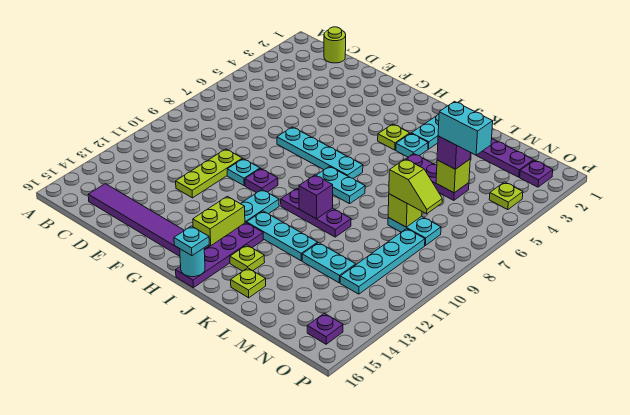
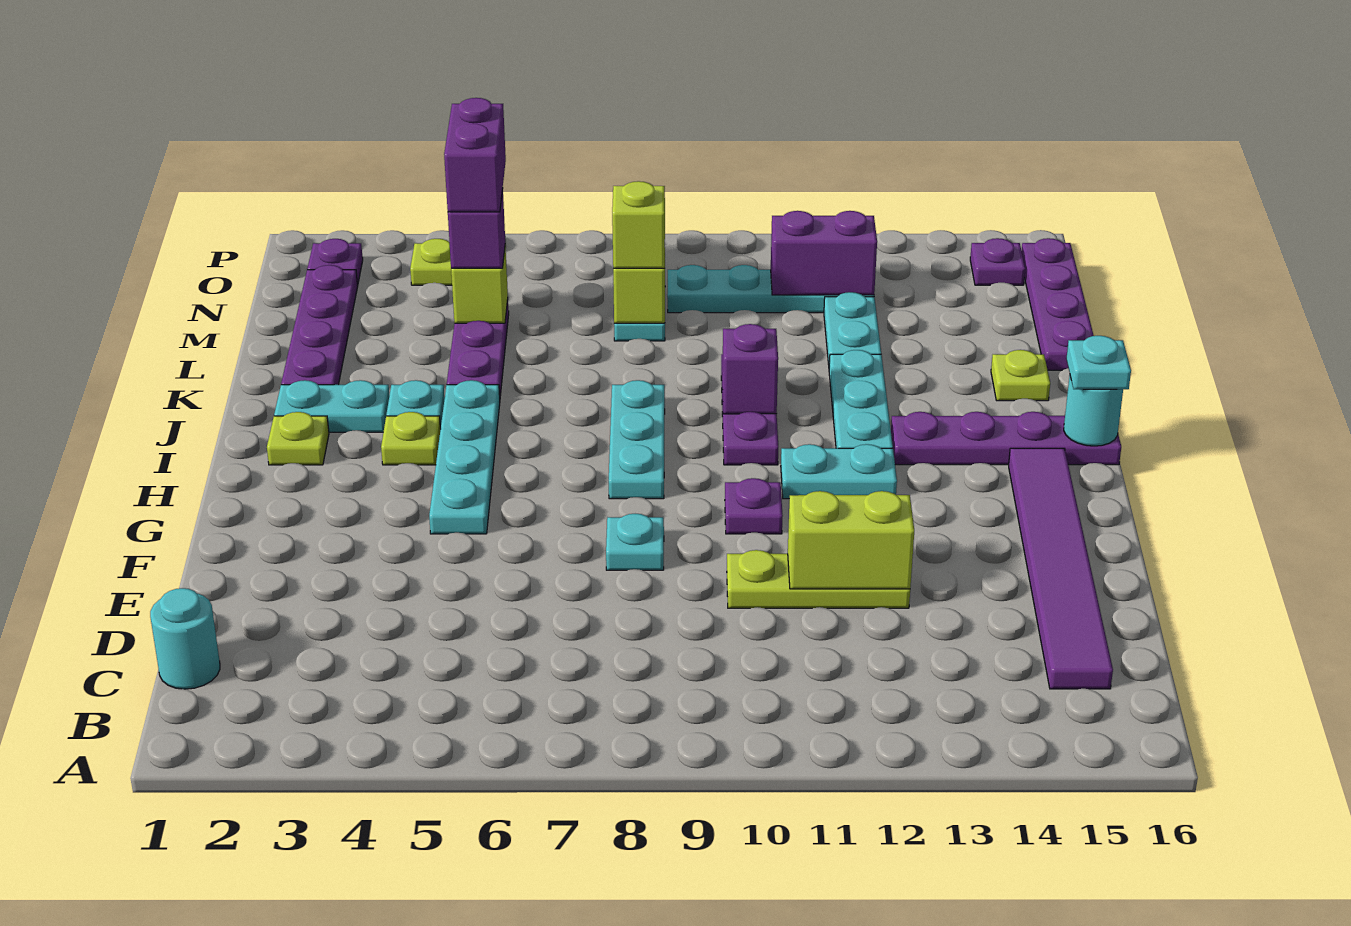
lime 1x1 round brick [324,27,346,63] -> cyan 1x1 round brick [150,588,220,689]
cyan 1x4 plate [277,127,363,179] -> cyan 1x4 plate moved to [429,380,500,534]
cyan 1x1 plate [227,159,260,185] -> cyan 1x1 plate moved to [606,514,664,570]
lime 1x2 brick [193,196,245,246] -> lime 1x2 brick moved to [788,491,914,589]
cyan 1x2 plate [316,166,365,204] -> cyan 1x3 plate [609,380,665,499]
lime 1x1 plate [230,245,265,271] -> lime 1x1 plate moved to [267,412,329,465]
none -> purple 1x4 plate [1022,238,1094,370]
cyan 1x2 brick [438,102,493,155] -> purple 1x2 brick [444,98,506,212]
none -> purple 1x2 brick [771,211,877,295]

